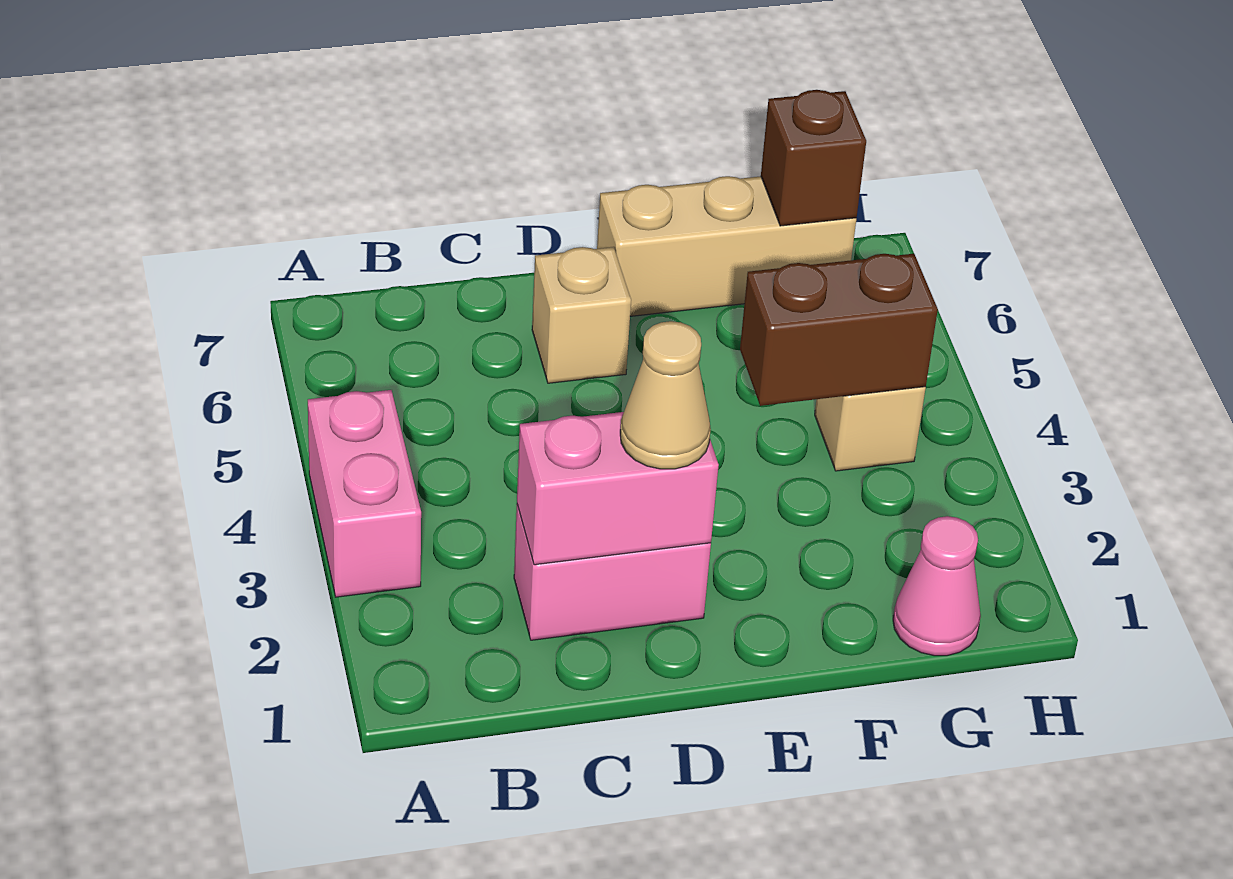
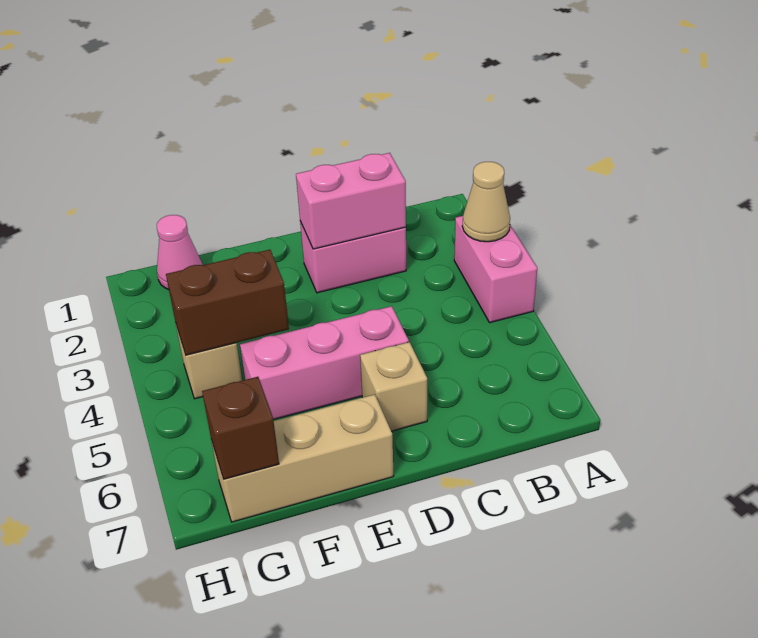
tan 1x1 cone [620,321,711,469] -> tan 1x1 cone moved to [462,162,510,242]
none -> pink 1x3 brick [240,306,409,420]

